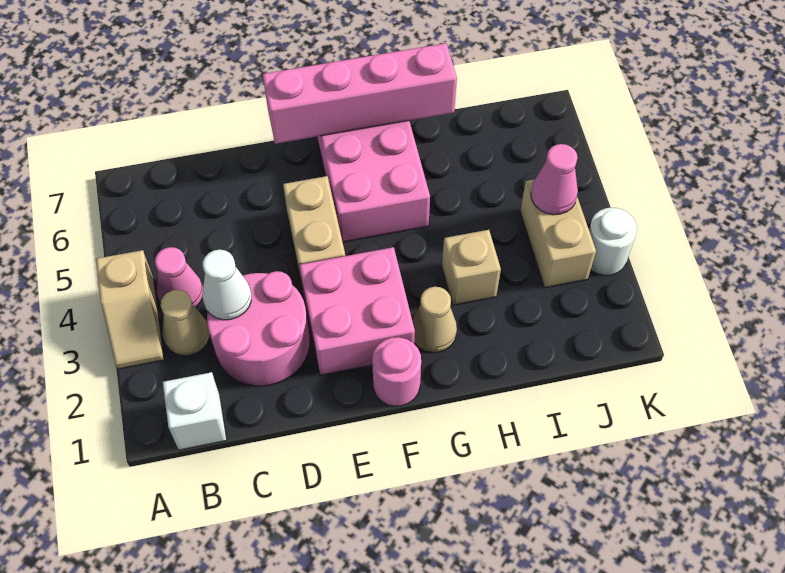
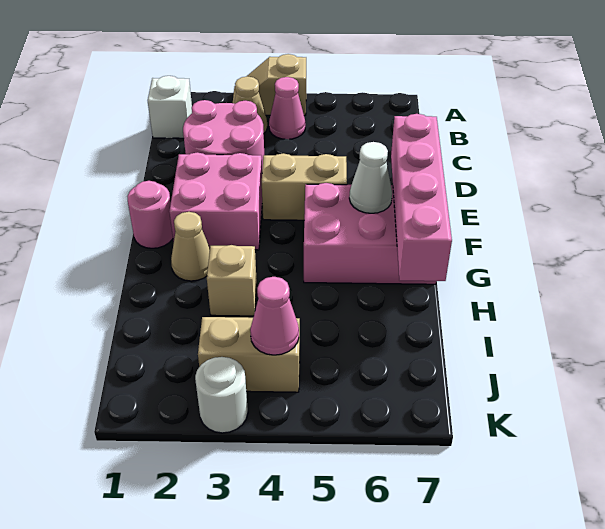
white 1x1 cone [202,250,251,320] -> white 1x1 cone moved to [349,142,392,213]

